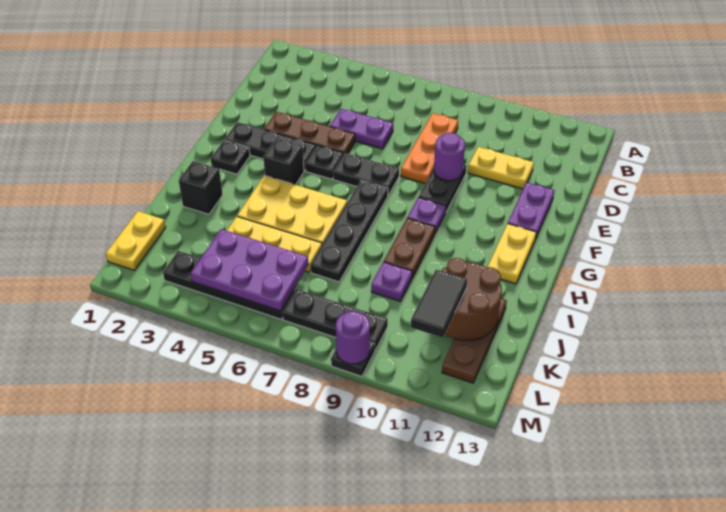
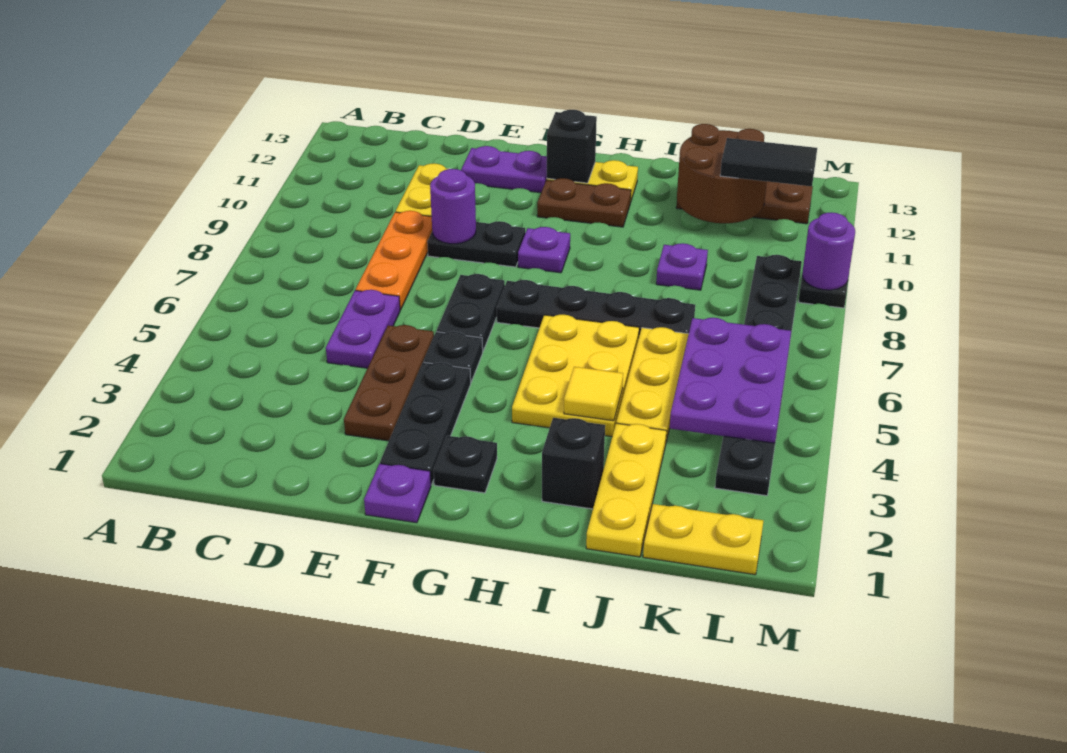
orange 1x3 plate [401,113,458,184] -> orange 1x3 plate turned to [356,211,432,310]
none -> purple 1x1 plate [364,464,431,523]
black 1x1 brick [263,138,304,185] -> black 1x1 brick moved to [547,110,597,183]
brown 1x2 plate [384,218,435,278] -> brown 1x2 plate moved to [537,178,631,227]
none -> yellow 1x1 tile [564,367,623,421]
none -> yellow 1x3 plate [586,423,666,557]

